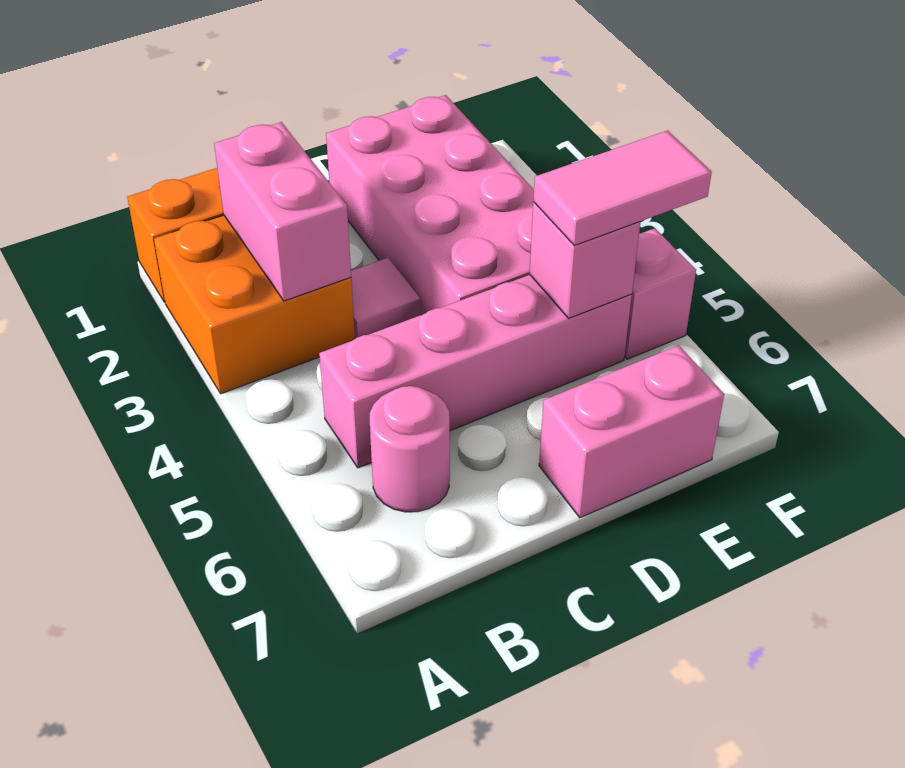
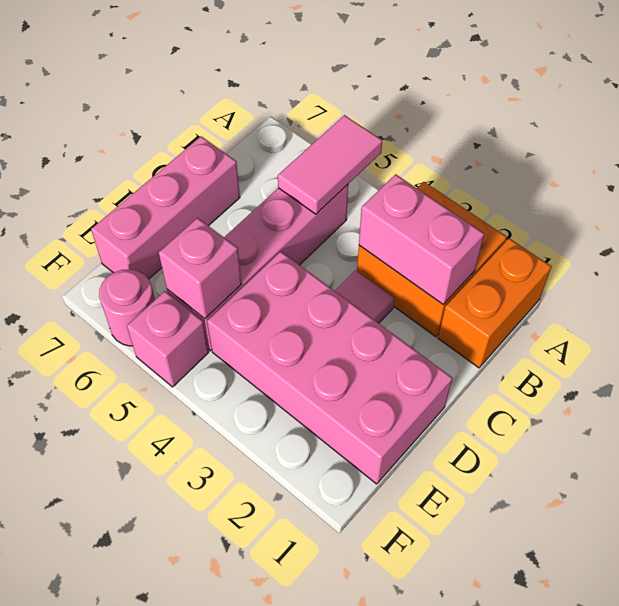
pink 1x1 round brick [370,386,450,512] -> pink 1x1 round brick moved to [99,269,155,346]
pink 1x2 brick [539,345,724,518] -> pink 1x3 brick [91,136,240,279]
pink 1x2 tile [533,131,712,246] -> pink 1x2 tile moved to [278,115,382,214]

